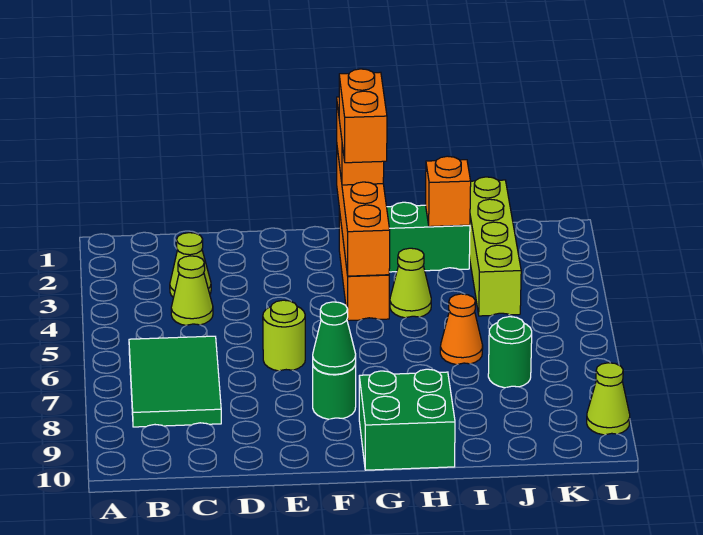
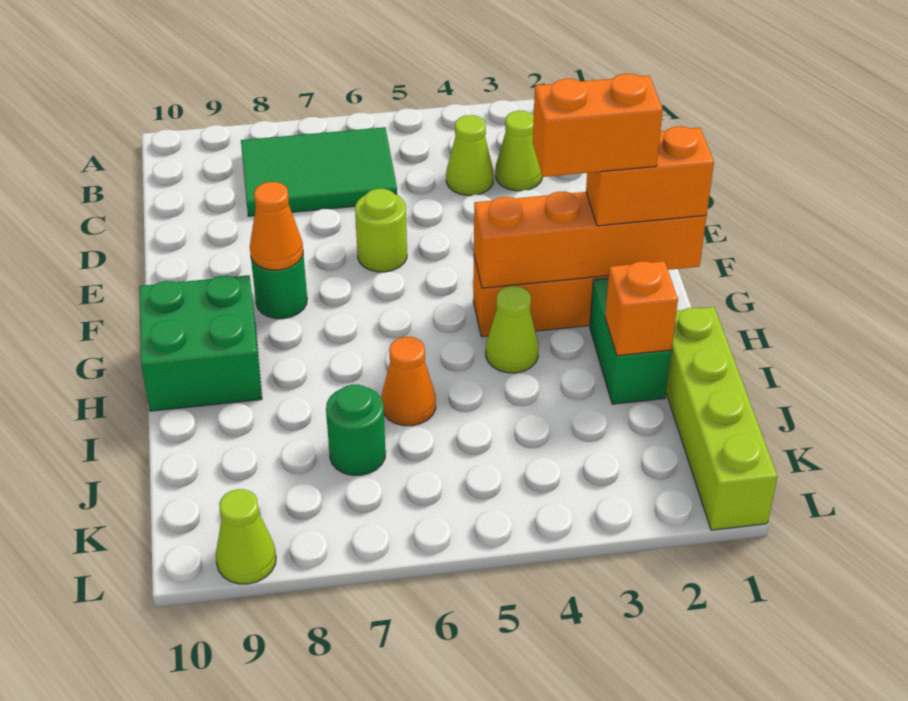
green 1x1 cone [313,302,356,374] -> orange 1x1 cone [250,182,303,270]
lime 1x4 brick [469,177,521,316] -> lime 1x4 brick turned to [666,307,777,530]

